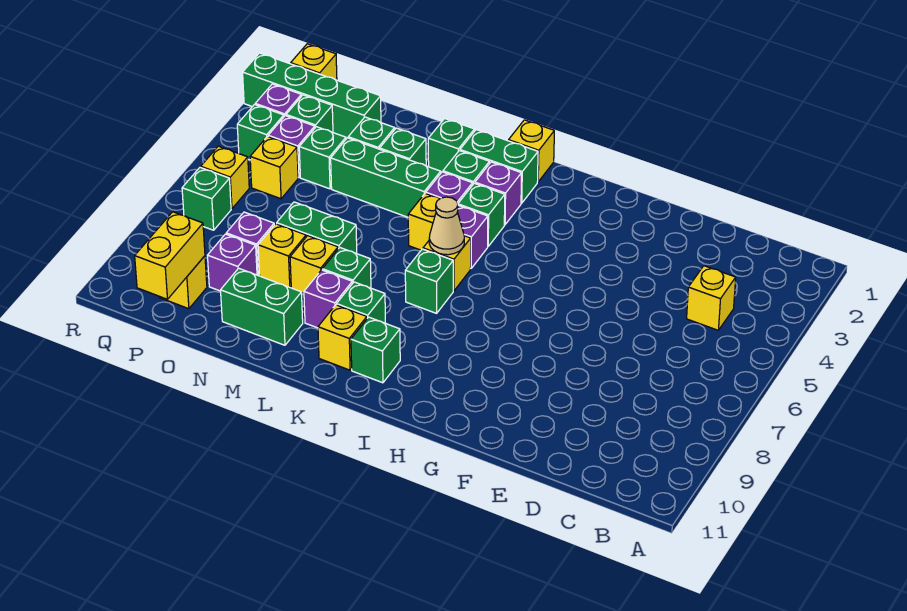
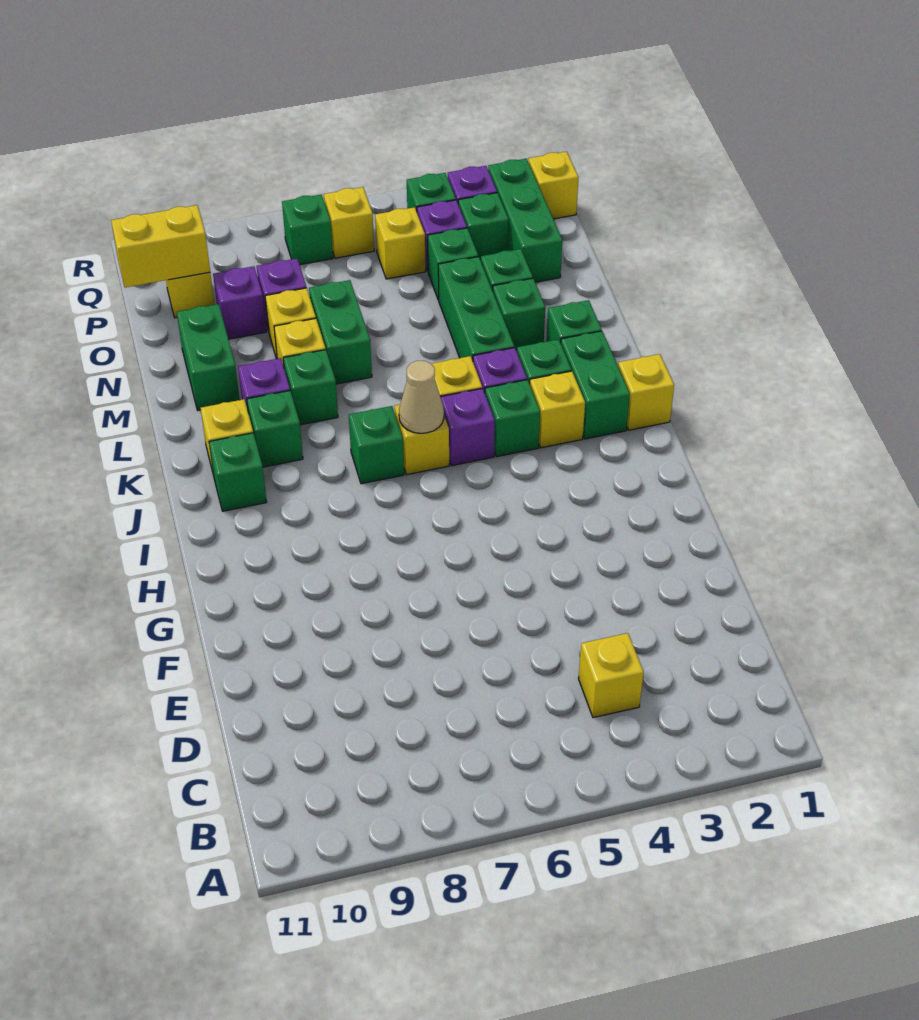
purple 1x1 brick [475,162,522,225] -> yellow 1x1 brick [530,371,585,448]
green 1x4 brick [243,53,381,139] -> green 1x3 brick [488,159,562,282]

